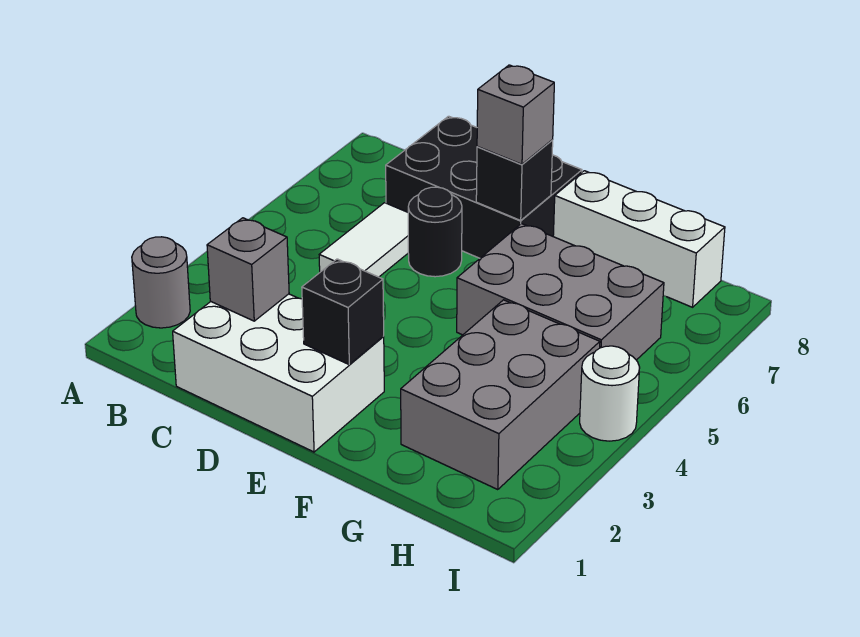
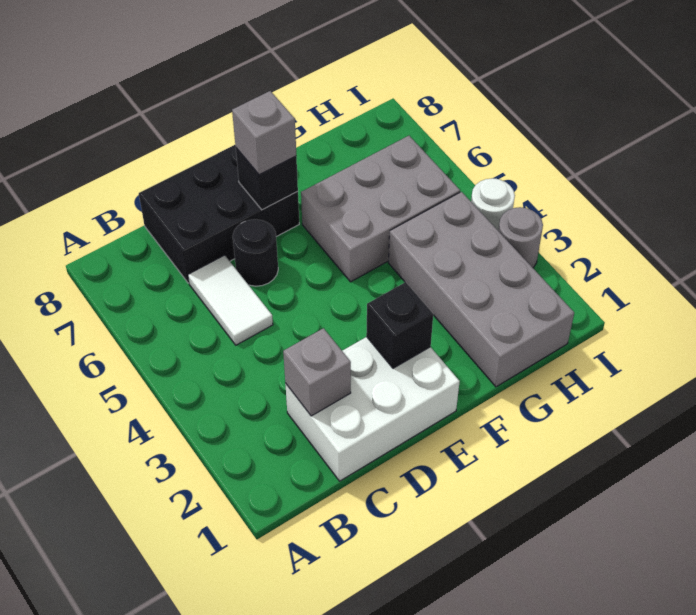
grey 1x1 round brick [132,237,190,328] -> grey 1x1 round brick moved to [499,207,543,268]
white 1x3 brick [553,171,725,307] -> none
grey 2x3 brick [401,300,600,490] -> grey 2x4 brick [389,192,574,387]

